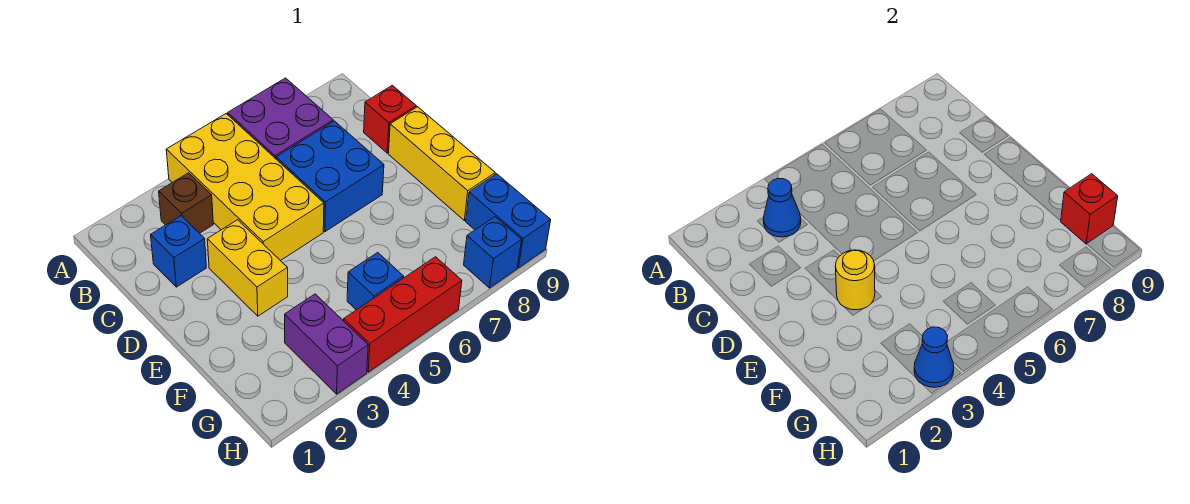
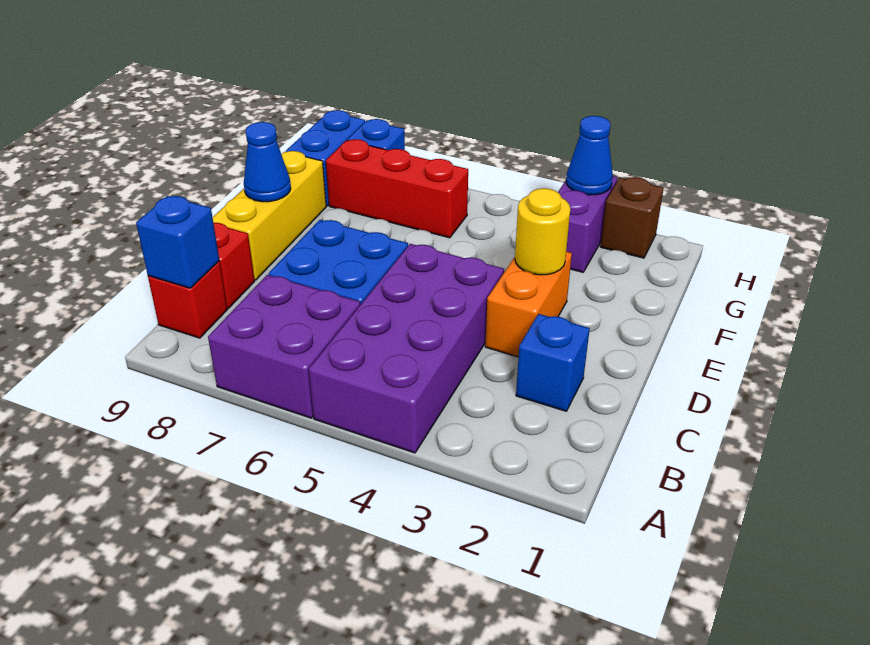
yellow 2x4 brick [166,114,324,261] -> purple 2x4 brick [309,244,504,453]
brown 1x1 brick [159,173,213,233] -> brown 1x1 brick moved to [600,177,664,258]
blue 1x1 cone [763,178,801,237] -> blue 1x1 cone moved to [244,122,291,202]
yellow 1x2 brick [207,220,288,316] -> orange 1x2 brick [485,252,572,357]
blue 1x1 brick [347,253,404,310] -> blue 1x1 brick moved to [136,196,219,288]
red 1x1 brick [1061,174,1118,244] -> red 1x1 brick moved to [148,261,227,338]
red 1x3 brick [344,257,462,372] -> red 1x3 brick moved to [326,139,468,238]

